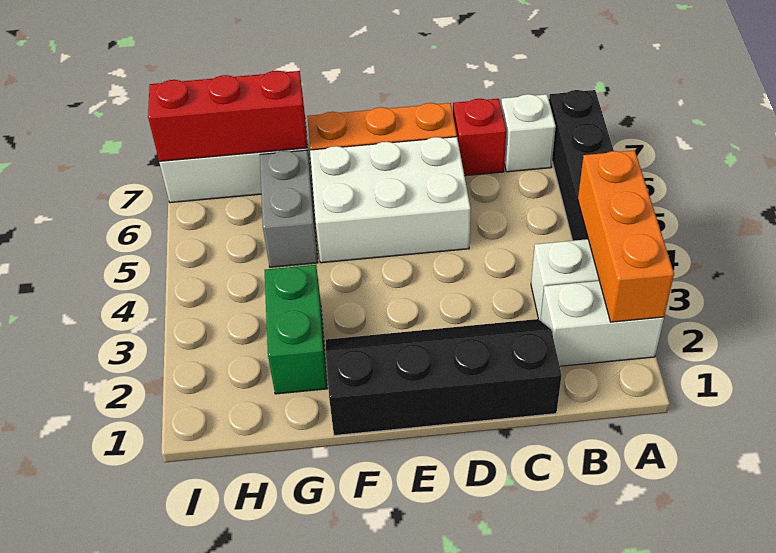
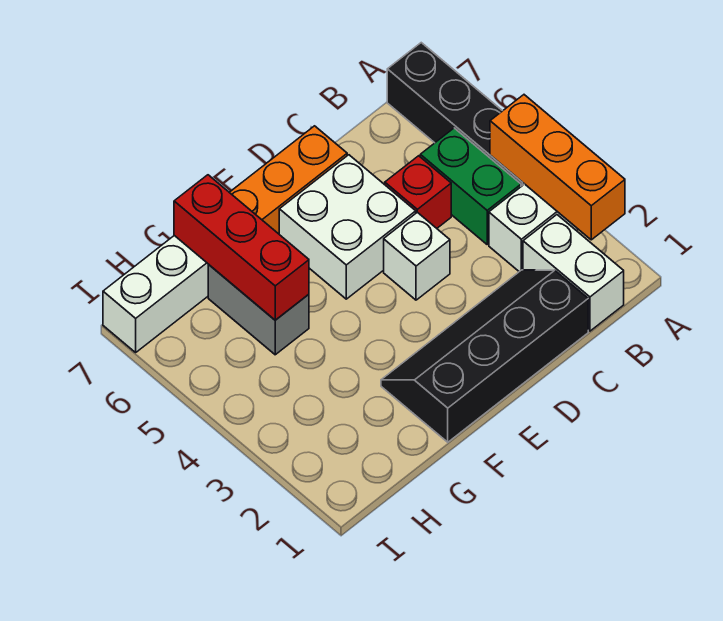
white 1x2 brick [541,281,664,366] -> white 1x2 brick turned to [523,215,624,331]
white 1x1 brick [501,94,556,172] -> white 1x1 brick moved to [384,212,450,300]
red 1x1 brick [453,99,506,176] -> red 1x1 brick moved to [385,156,451,228]
white 2x3 brick [310,137,471,263] -> white 2x2 brick [279,155,416,299]
green 1x2 brick [265,265,327,394] -> green 1x2 brick moved to [420,128,521,244]
red 1x3 brick [148,71,307,162] -> red 1x3 brick turned to [174,175,309,320]

